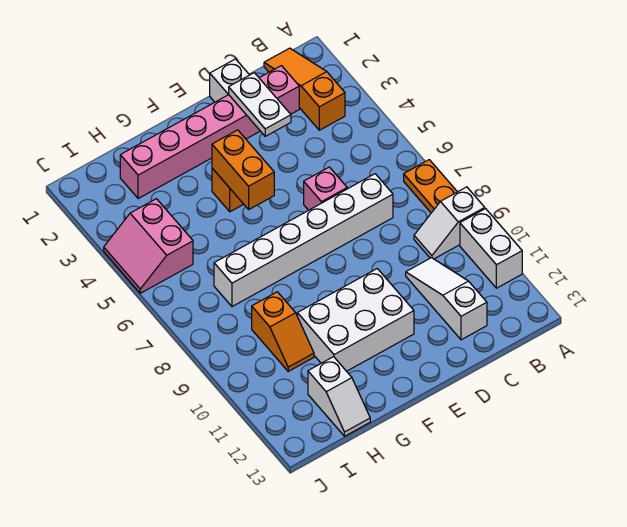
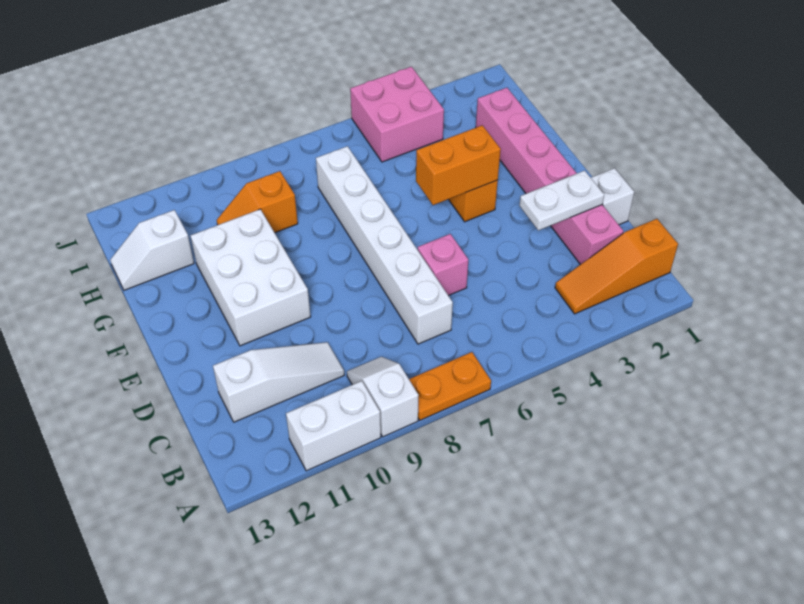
orange 1x3 slope [264,48,345,130] -> orange 1x3 slope turned to [555,219,678,314]
pink 2x2 slope [104,199,193,293] -> pink 2x2 brick [350,67,444,162]

